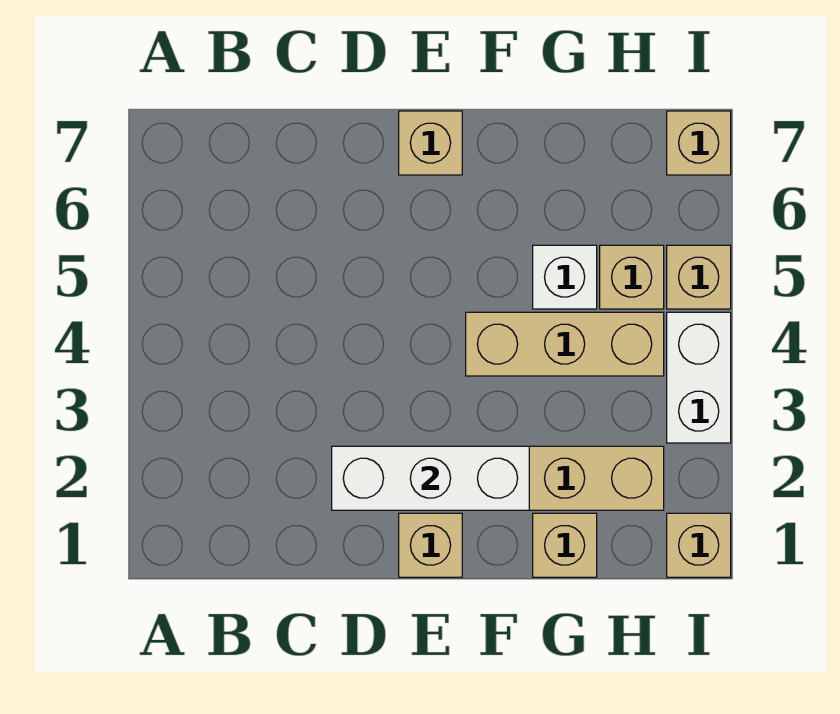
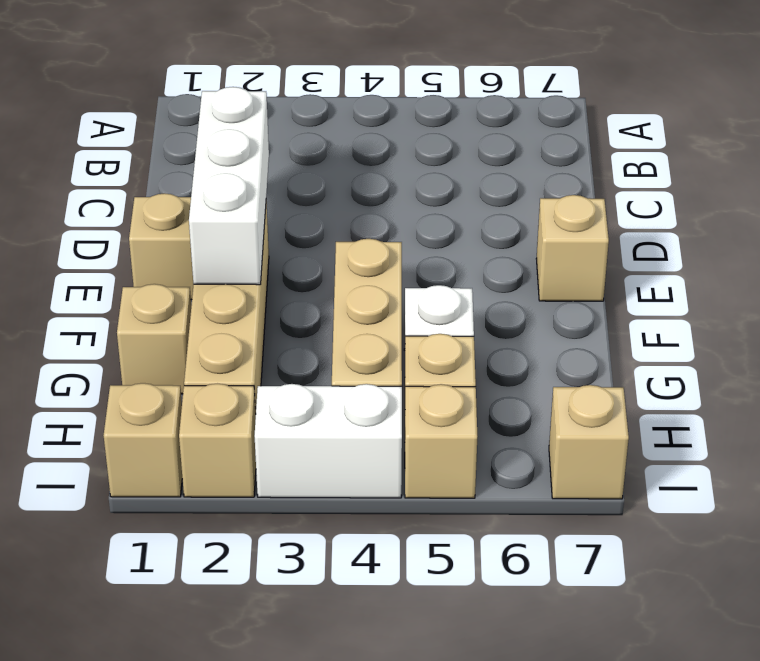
none -> tan 1x1 brick [179,383,256,497]

